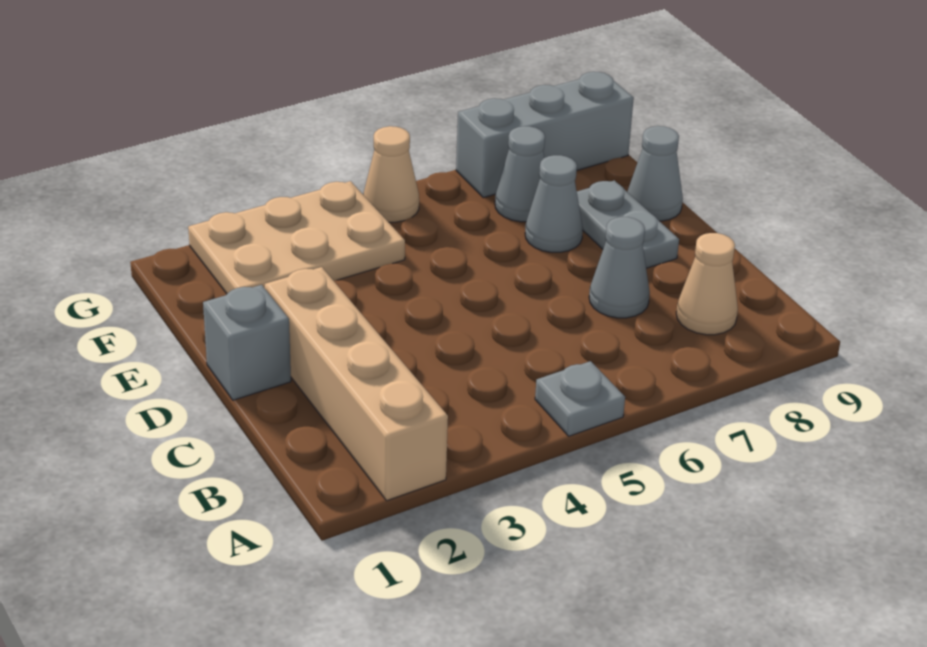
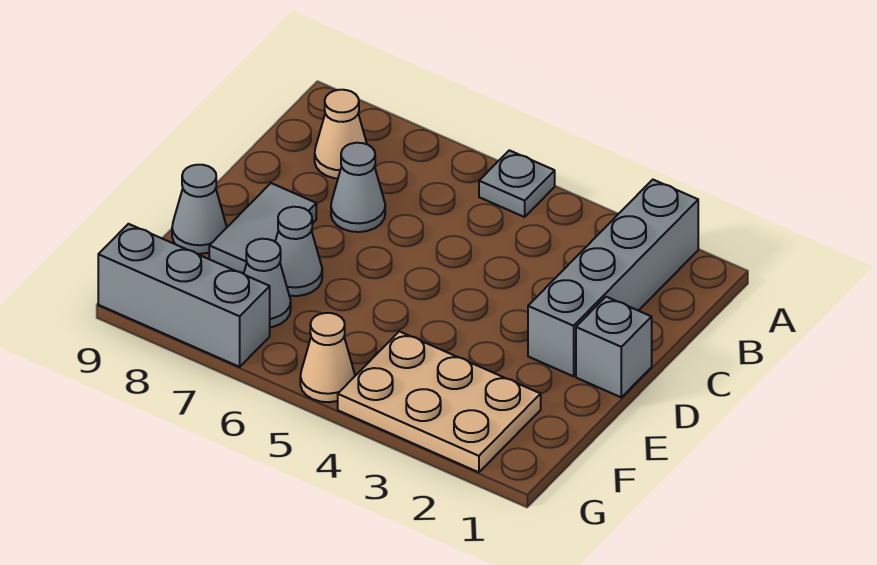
tan 1x4 brick [265,267,448,501] -> grey 1x4 brick [528,180,698,376]
grey 1x2 plate [577,180,679,268] -> grey 1x2 tile [209,183,316,274]

